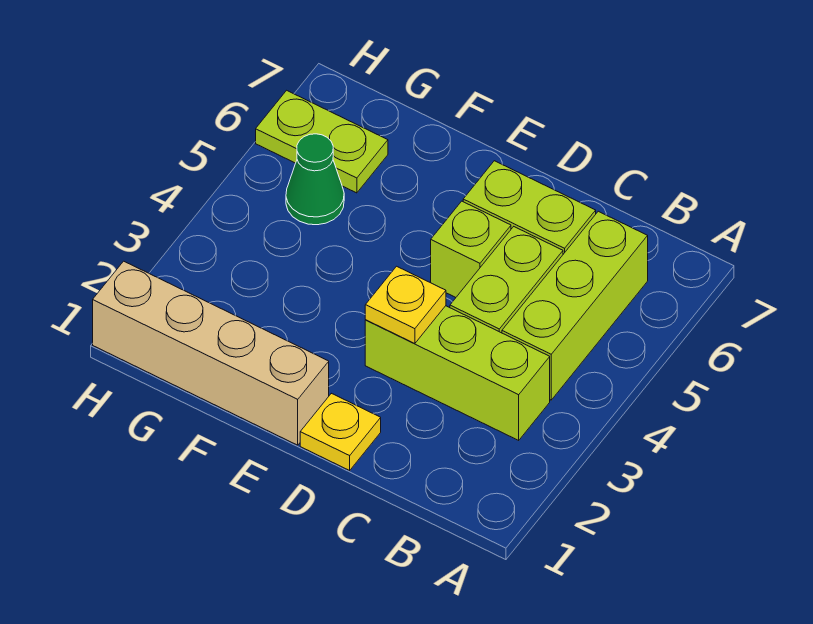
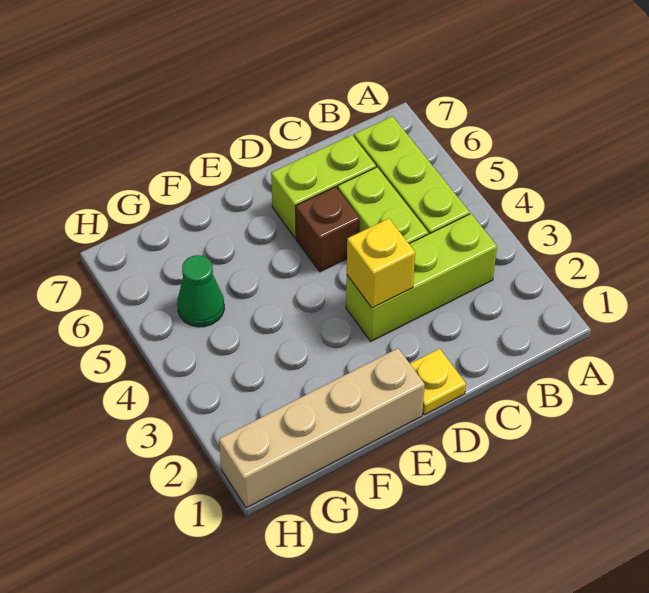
yellow 1x1 plate [365,266,446,344] -> yellow 1x1 brick [347,218,415,308]
lime 1x1 brick [431,201,511,297] -> brown 1x1 brick [296,187,360,272]
lime 1x2 plate [256,90,388,193] -> none

